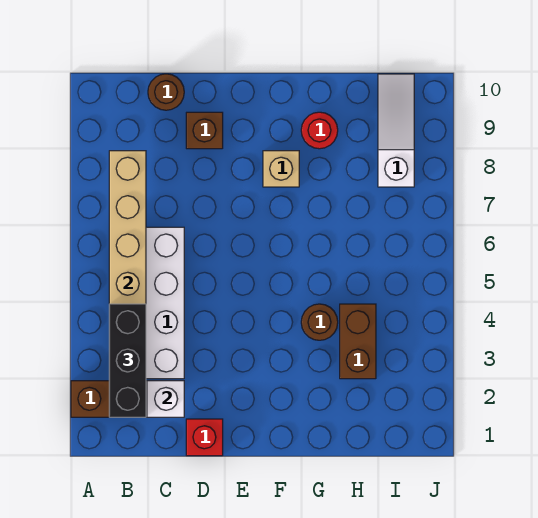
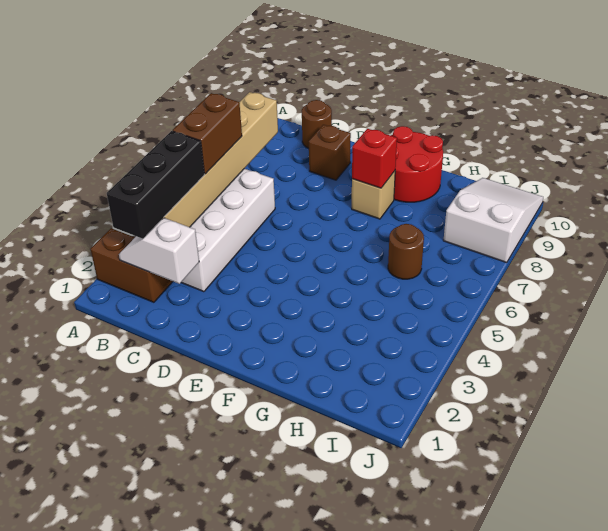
red 1x1 brick [186,419,223,456] -> red 1x1 brick moved to [352,129,397,188]
brown 1x1 round brick [301,304,338,340] -> brown 1x1 round brick moved to [388,224,424,279]
red 1x1 round brick [301,112,338,149] -> red 2x2 round brick [391,126,443,202]
brown 1x2 brick [340,304,376,379] -> brown 1x2 brick moved to [173,93,242,174]
white 1x3 slope [378,74,414,187] -> white 2x3 slope [443,178,543,263]

